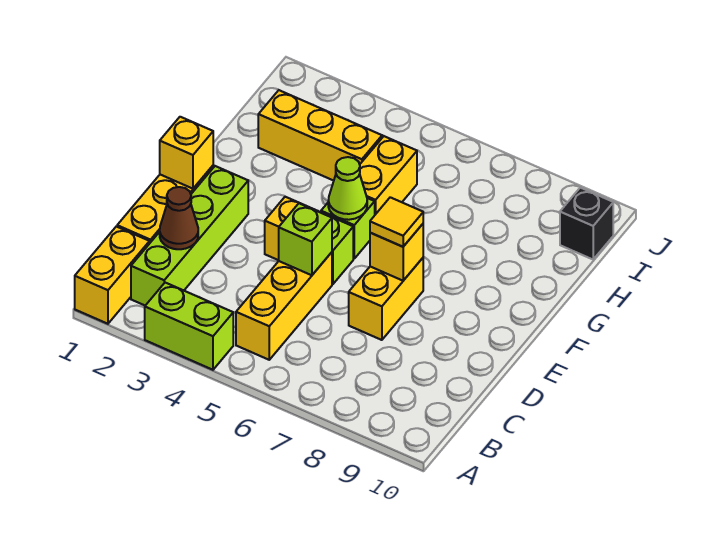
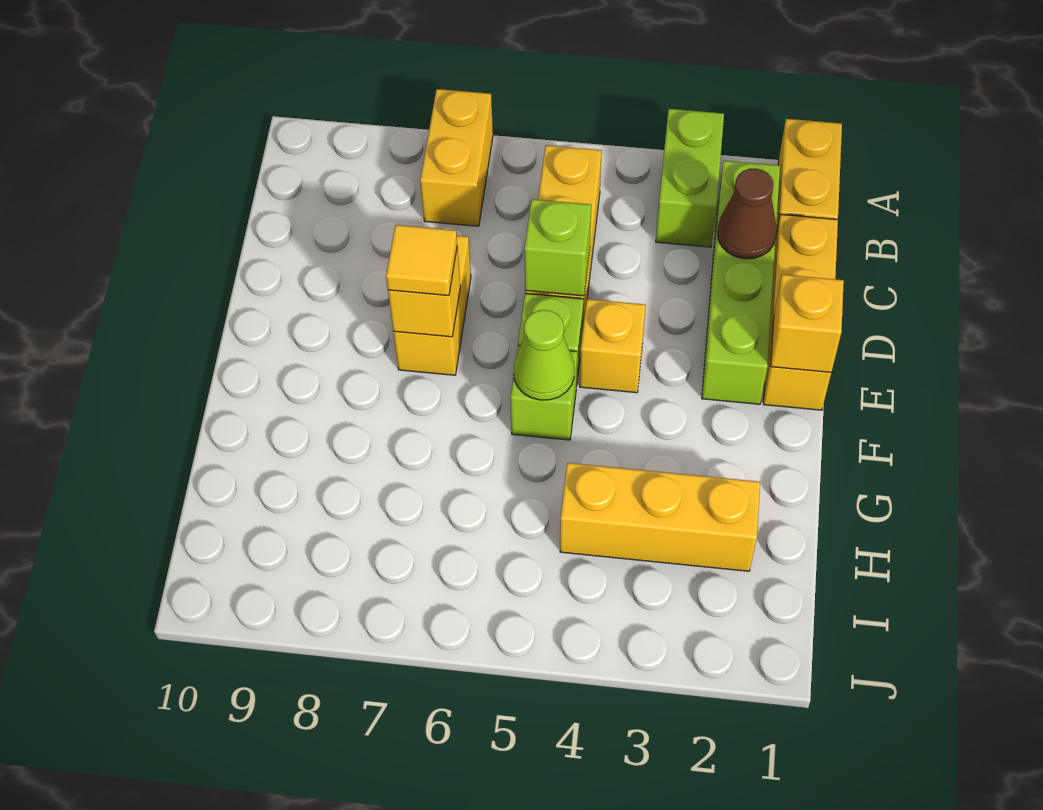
lime 1x2 brick [145,283,233,370] -> lime 1x2 brick turned to [656,109,724,247]
yellow 1x2 brick [360,136,417,215] -> yellow 1x2 brick moved to [420,89,493,226]
black 1x1 brick [560,188,613,259] -> none

